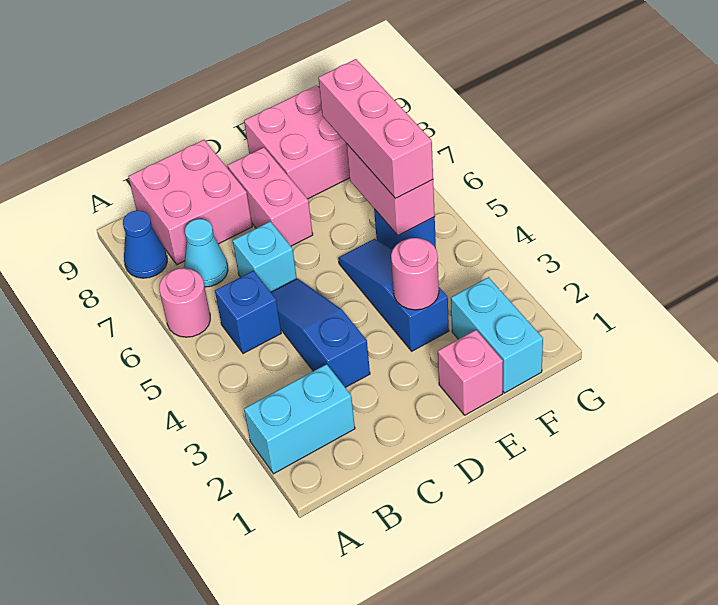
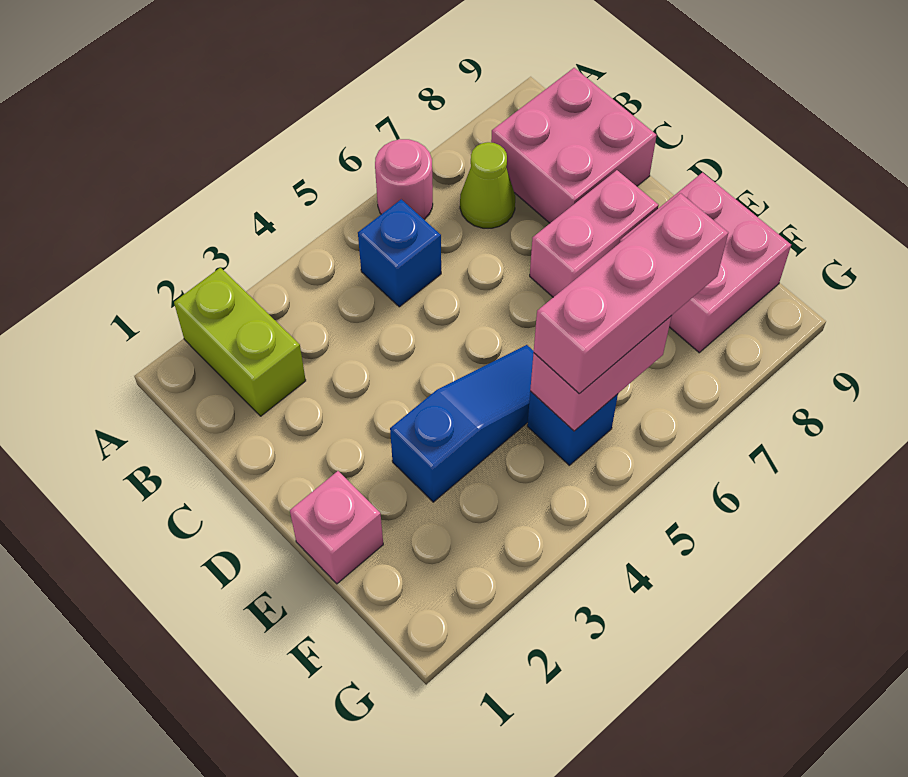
cyan 1x2 brick [244,364,355,474] -> lime 1x2 brick [174,267,306,416]
blue 1x1 cone [123,210,167,278] -> none
cyan 1x1 cone [184,219,228,287] -> lime 1x1 cone [460,142,515,228]
blue 1x3 slope [271,279,370,388] -> none
cyan 1x1 brick [233,221,297,292] -> none
pink 1x1 round brick [391,238,439,310] -> none
cyan 1x2 brick [451,277,543,393] -> none

